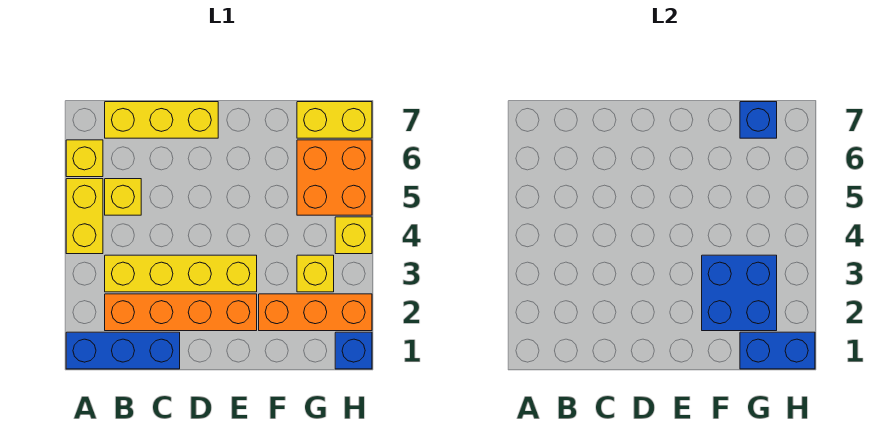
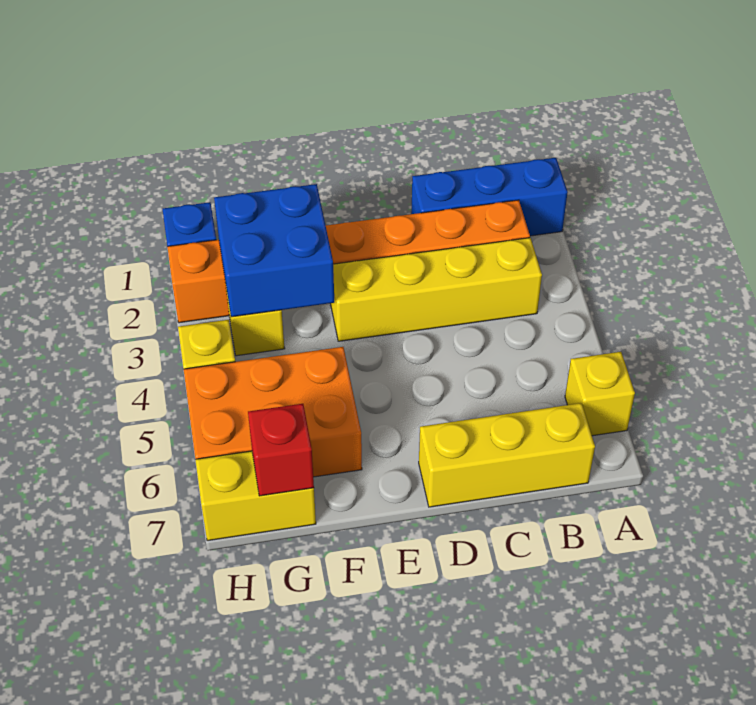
yellow 1x2 brick [66,179,103,254] -> none
yellow 1x1 brick [105,179,141,215] -> none
blue 1x2 brick [740,332,815,369] -> none
orange 2x2 brick [297,140,372,215] -> orange 2x3 brick [183,347,362,477]
blue 1x1 brick [740,102,777,138] -> red 1x1 brick [248,404,314,496]

